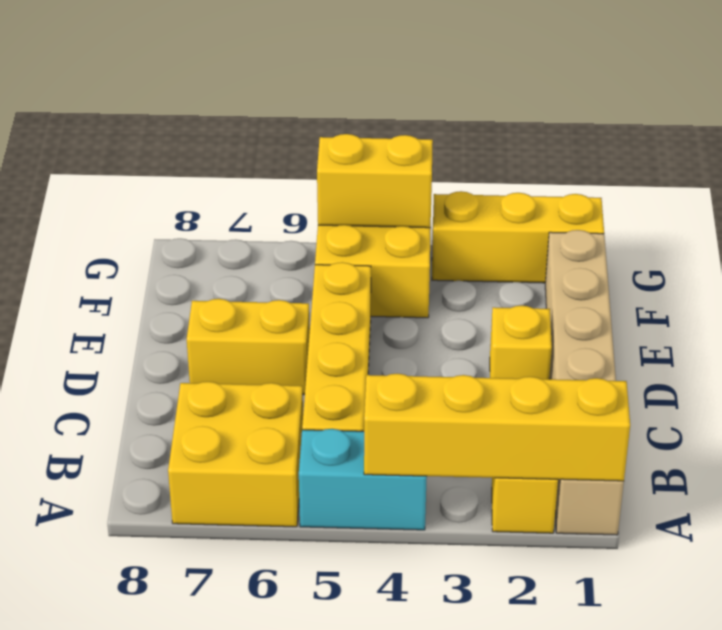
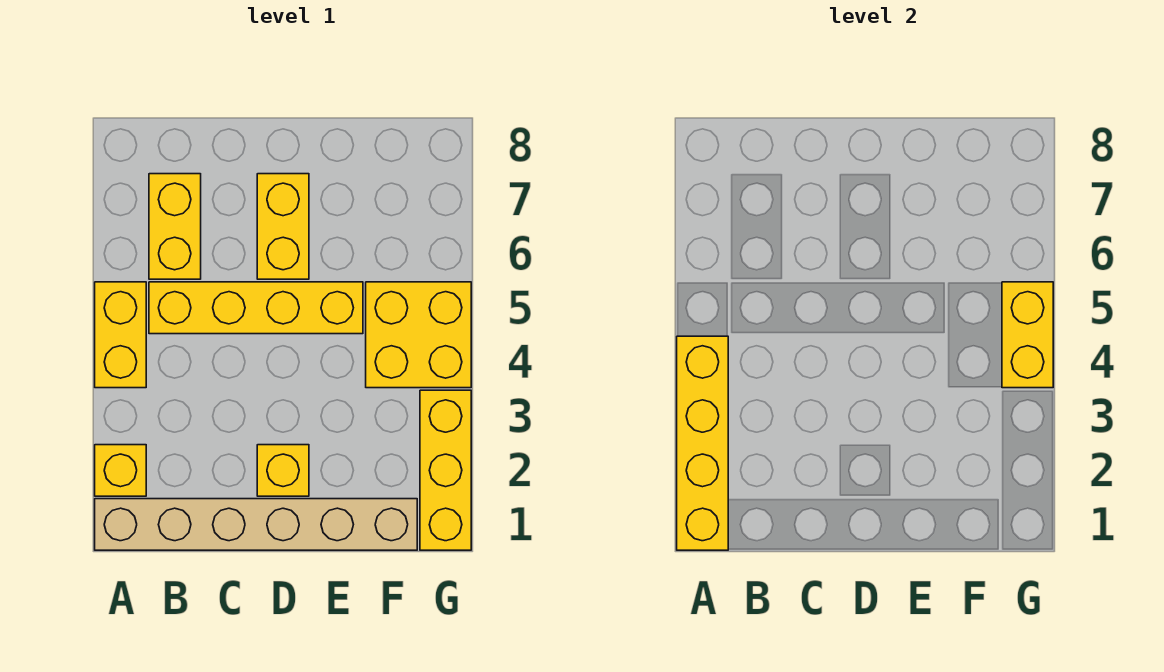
cyan 1x2 brick [299,429,427,530] -> yellow 1x2 brick [95,282,146,388]
yellow 2x2 brick [168,382,303,527] -> yellow 1x2 brick [149,174,201,279]

